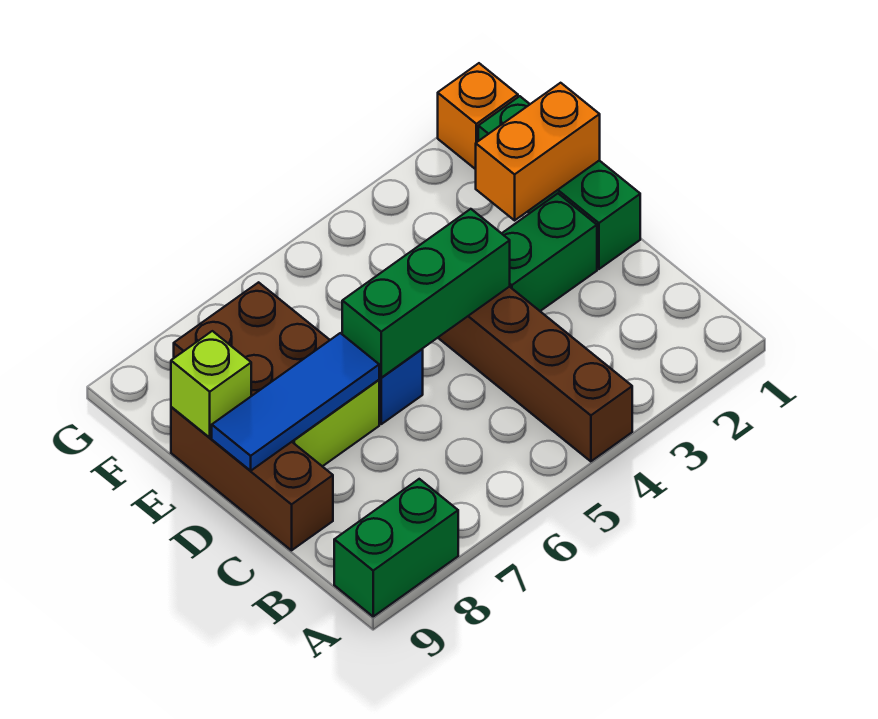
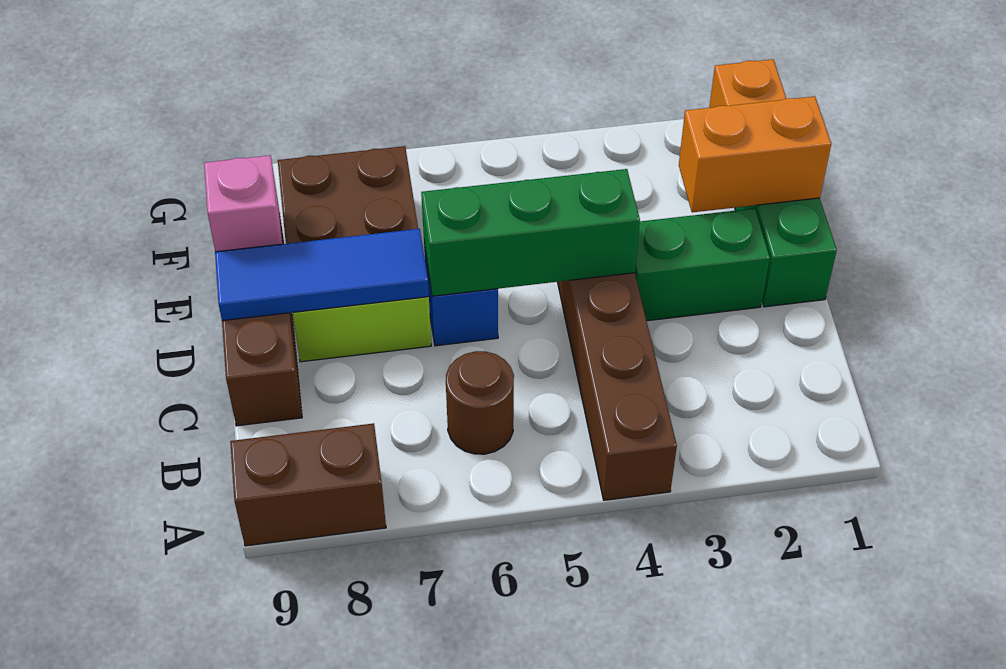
green 1x2 brick [334,479,458,616] -> brown 1x2 brick [230,423,386,546]
none -> brown 1x1 round brick [446,351,514,454]
lime 1x1 brick [171,331,251,438] -> pink 1x1 brick [204,155,282,252]

